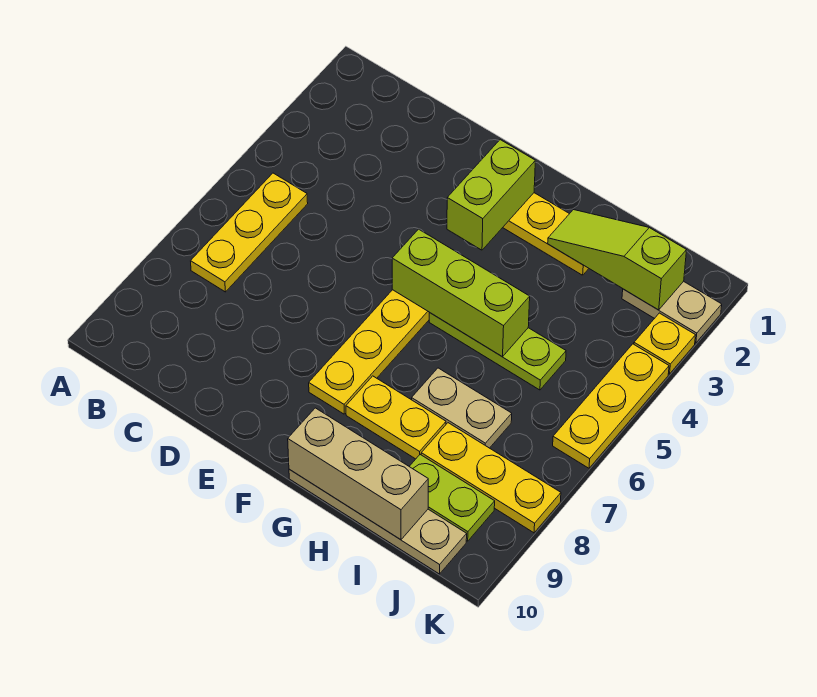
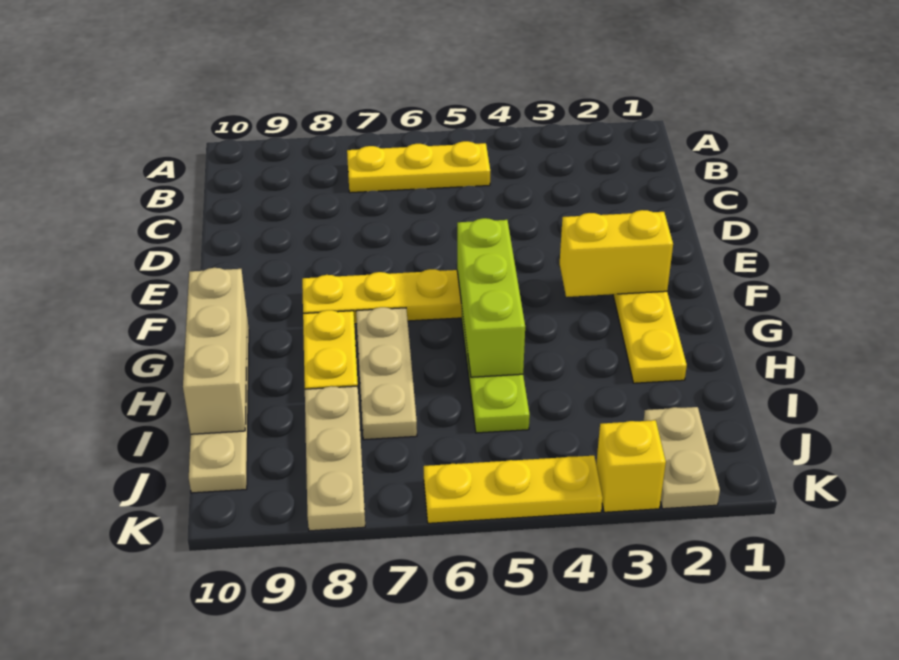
lime 1x2 brick [447,140,535,250] -> yellow 1x2 brick [560,210,673,297]
lime 1x3 slope [548,210,687,310] -> none
tan 1x2 plate [412,368,512,448] -> tan 1x3 plate [356,307,417,440]
yellow 1x3 plate [421,423,561,533] -> tan 1x3 plate [305,386,365,531]
lime 1x2 plate [409,455,495,541] -> none
yellow 1x1 plate [634,313,696,374] -> yellow 1x1 brick [596,420,666,512]

